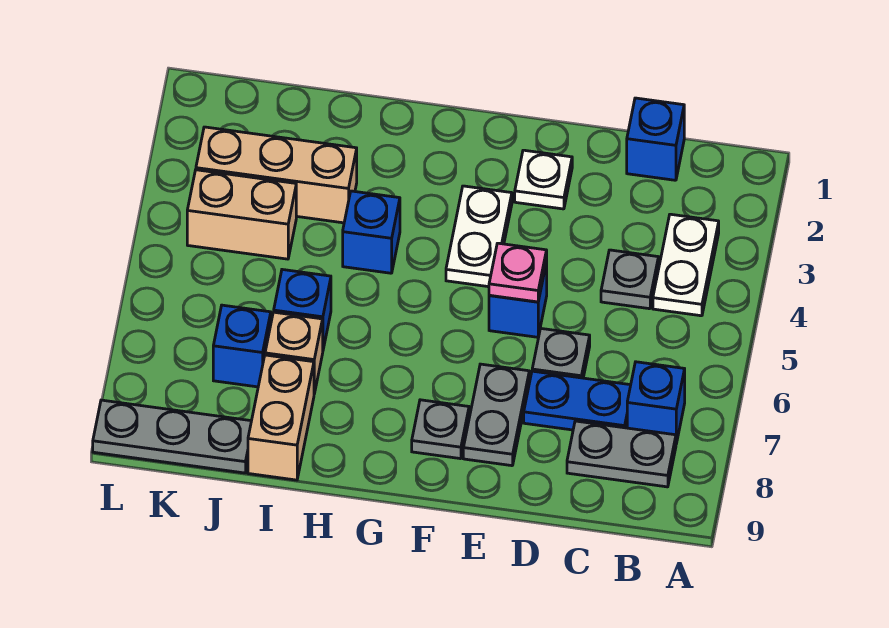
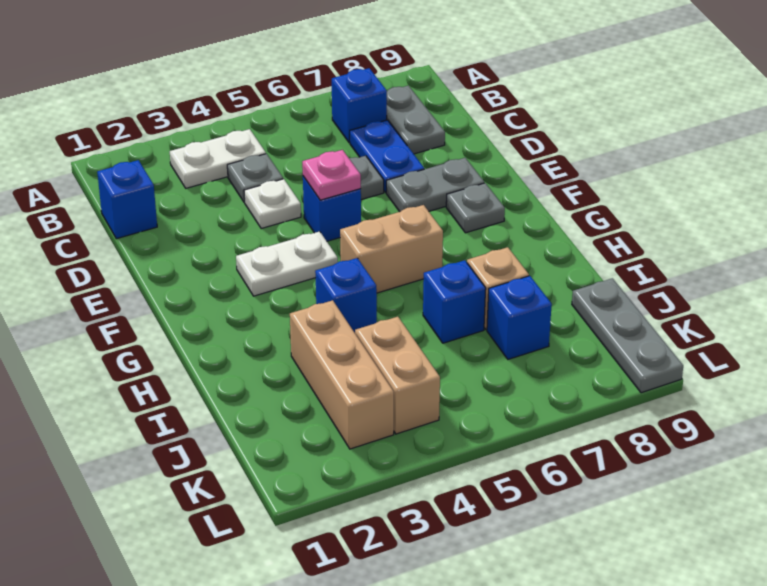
white 1x1 plate [515,150,572,209] -> white 1x1 plate moved to [244,179,301,229]
tan 1x2 brick [248,355,314,480] -> tan 1x2 brick moved to [340,205,443,293]

